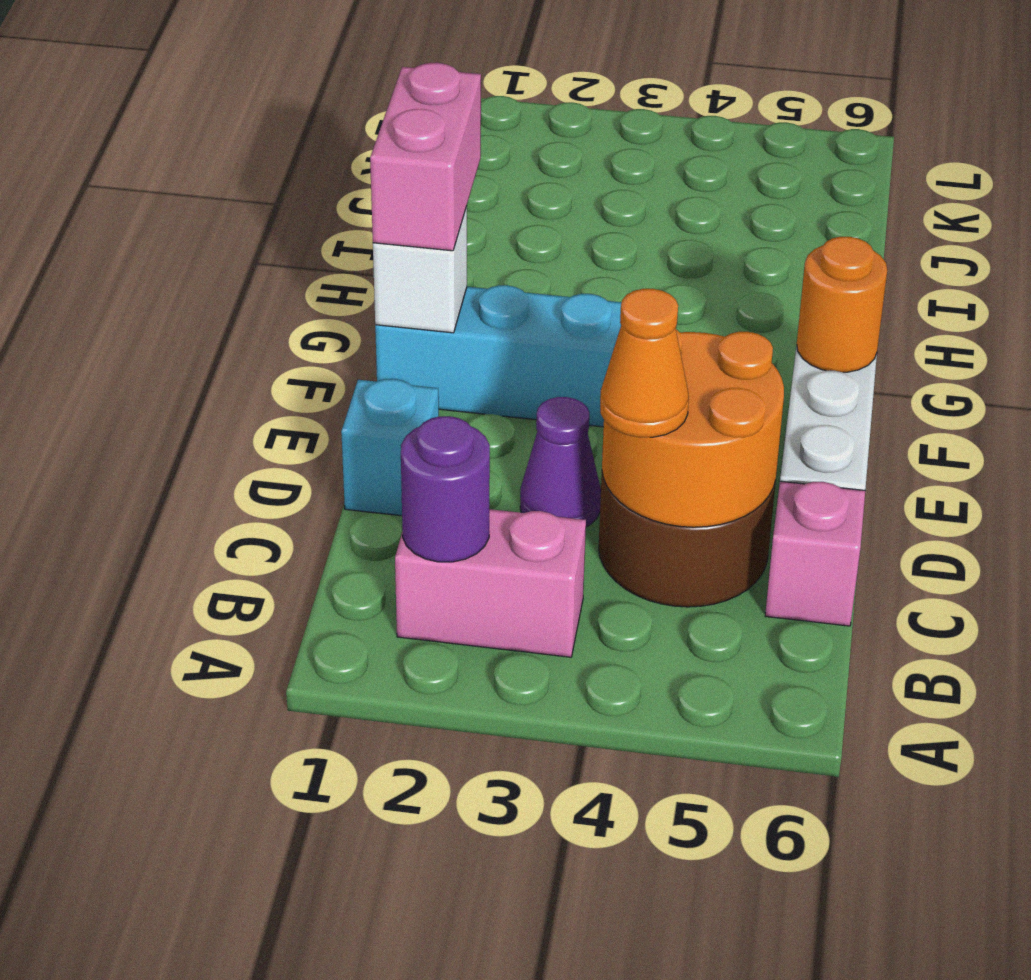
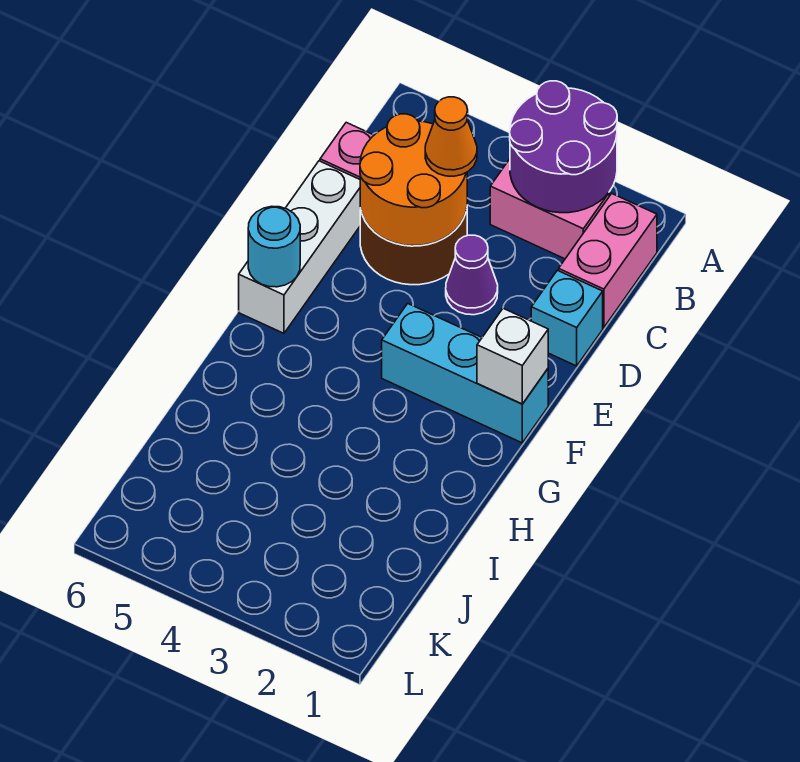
purple 1x1 round brick [401,416,490,562] -> purple 2x2 round brick [510,81,617,213]
pink 1x2 brick [370,63,481,251] -> pink 1x2 brick moved to [559,194,657,328]
orange 1x1 round brick [797,237,887,372] -> cyan 1x1 round brick [248,206,300,287]

